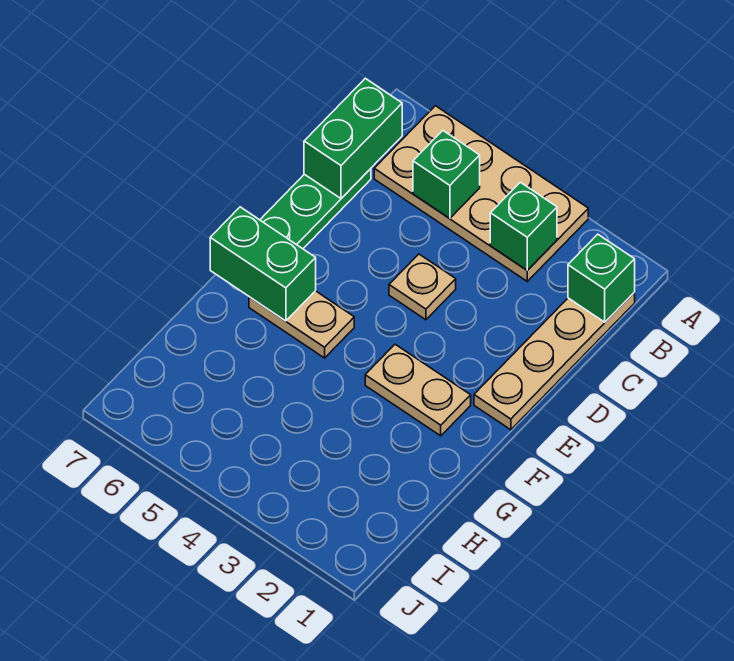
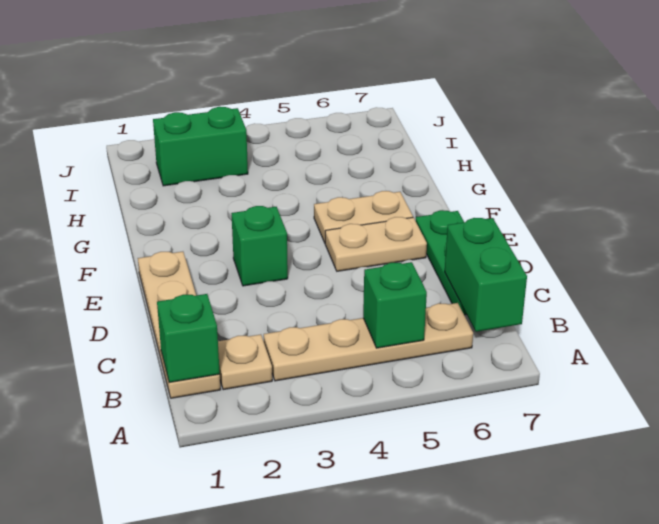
tan 2x4 plate [374,106,588,281] -> tan 1x4 plate [264,303,473,381]
green 1x1 brick [490,182,557,270] -> green 1x1 brick moved to [231,206,288,286]
tan 1x1 plate [389,254,456,320] -> tan 1x1 plate moved to [218,334,272,390]
tan 1x2 plate [365,344,471,436] -> tan 1x2 plate moved to [325,217,427,271]
green 1x2 brick [210,207,316,321] -> green 1x2 brick moved to [153,107,248,186]

